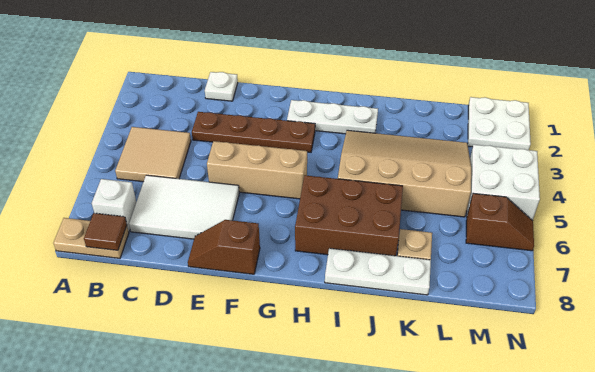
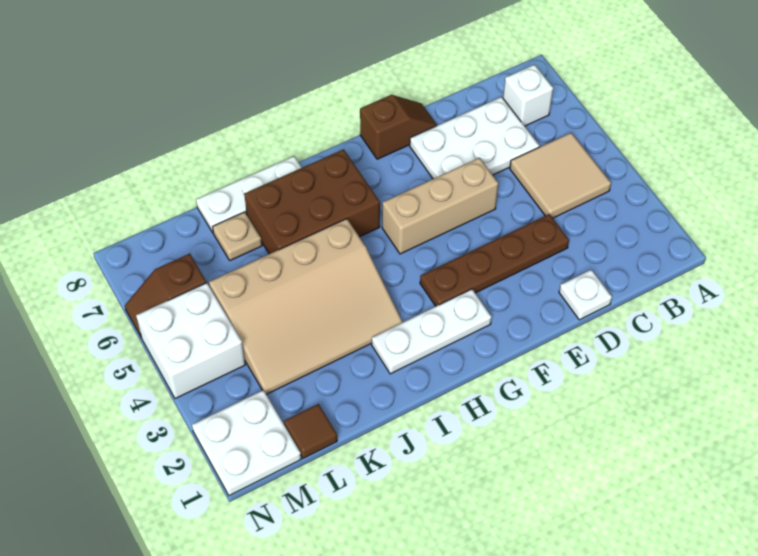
tan 1x2 plate [53,218,129,258] -> none
brown 1x1 tile [84,213,127,250] -> brown 1x1 tile moved to [284,404,337,458]
white 2x3 tile [129,175,239,239] -> white 2x3 plate [410,97,539,179]

